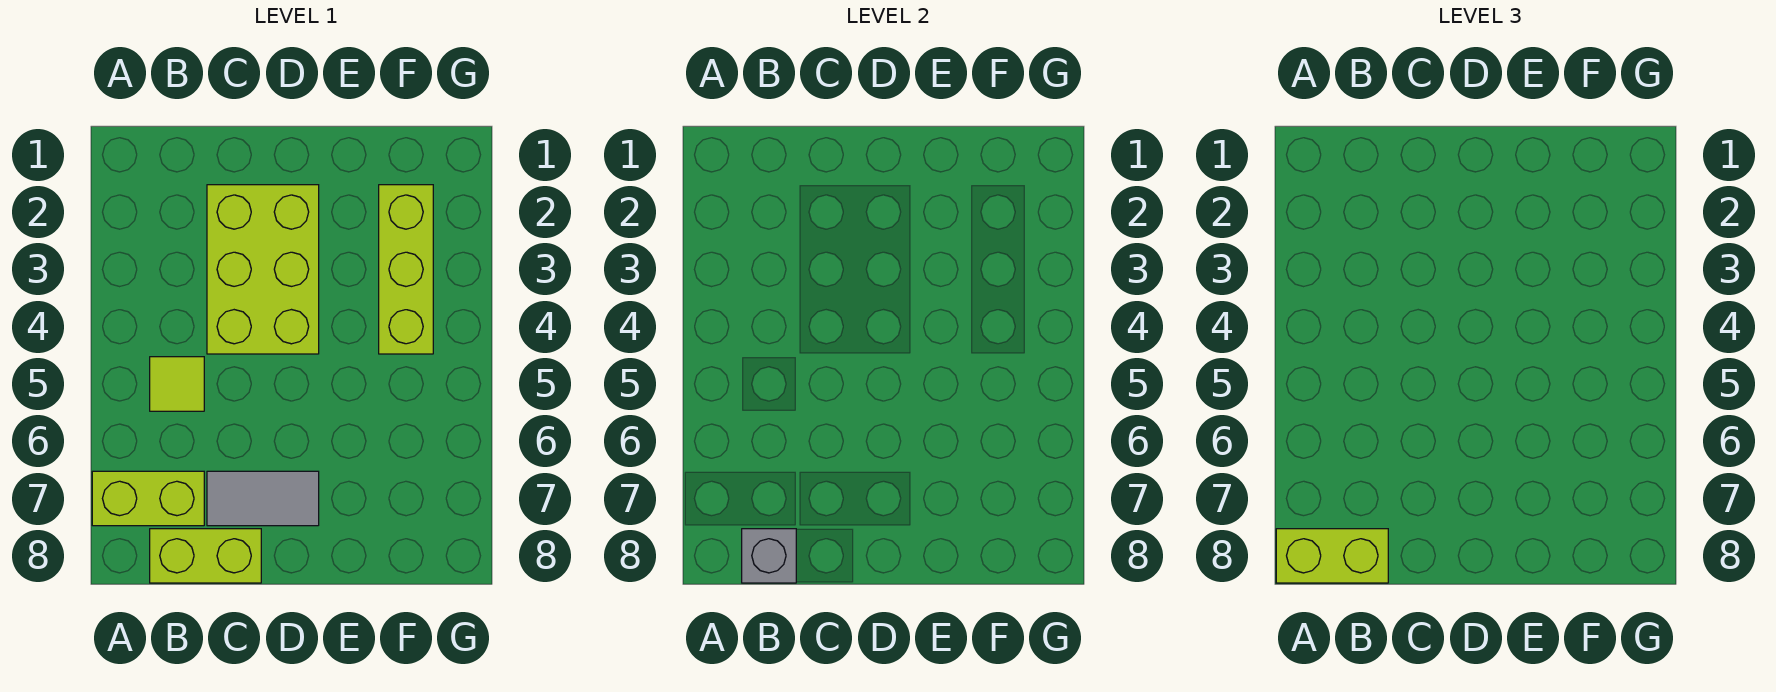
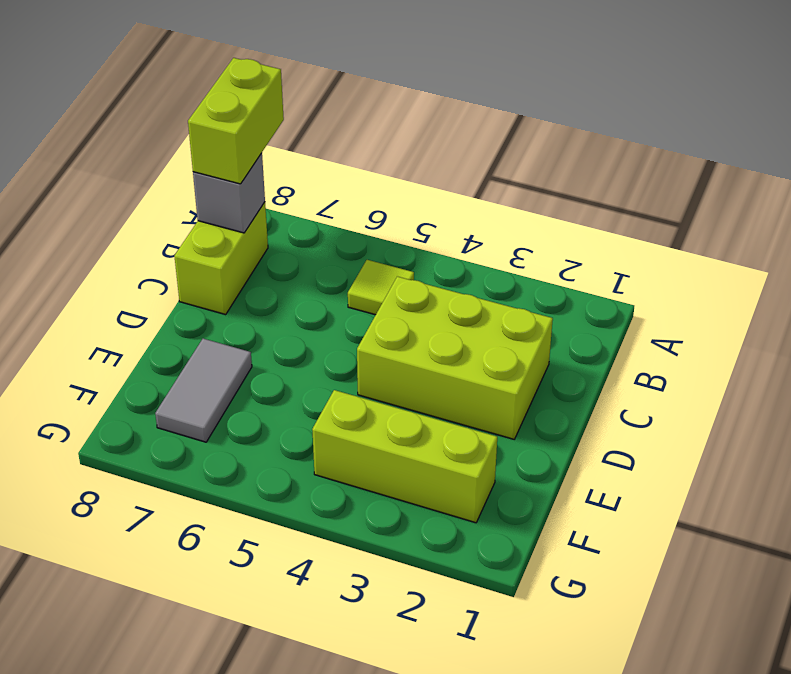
lime 1x2 brick [92,471,204,526] -> none
grey 1x2 tile [207,471,319,526] -> grey 1x2 tile moved to [155,339,252,442]

